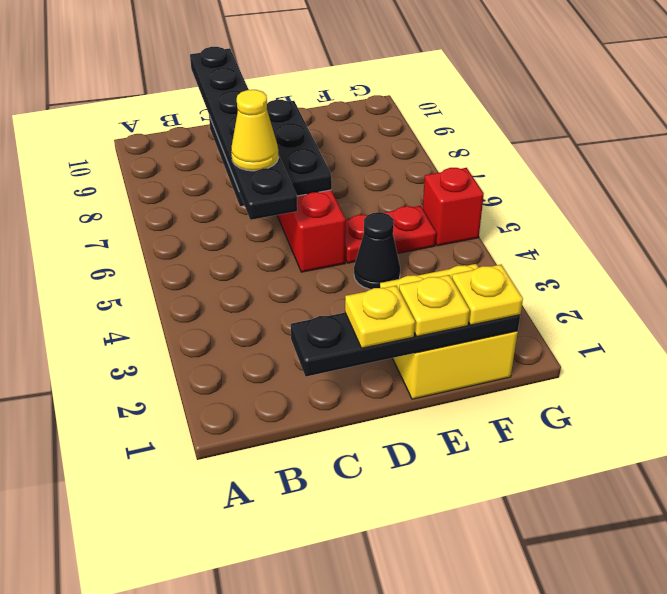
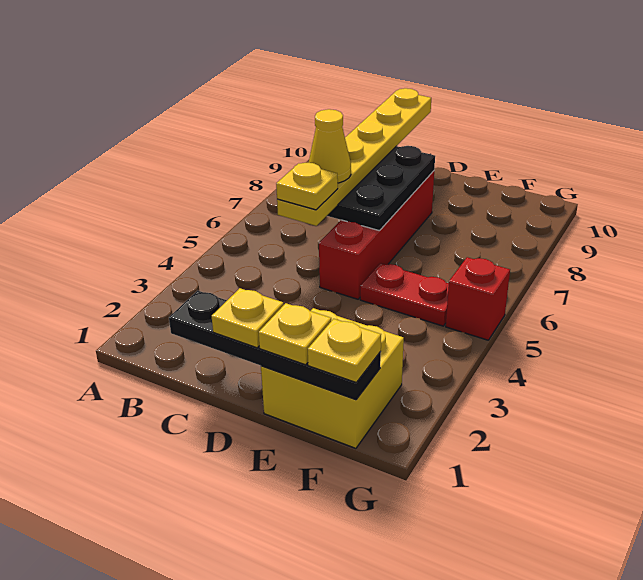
black 1x6 plate [190,47,297,220] -> yellow 1x6 plate [277,88,431,226]
none -> yellow 1x1 plate [276,163,338,210]
black 1x1 cone [354,212,400,289] -> none

